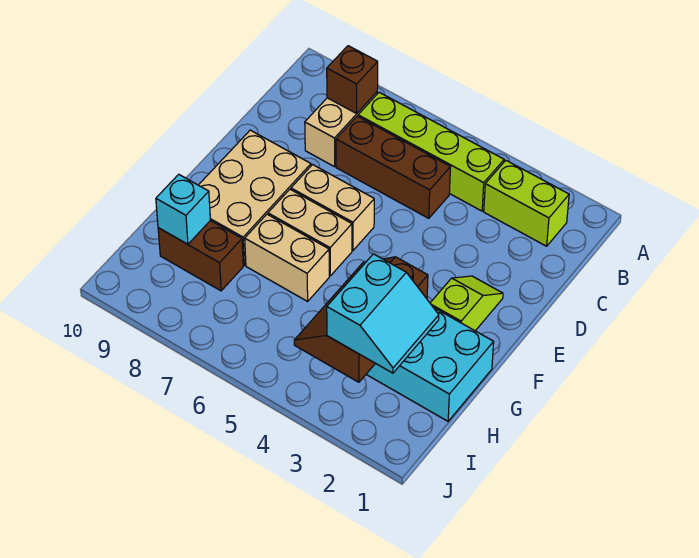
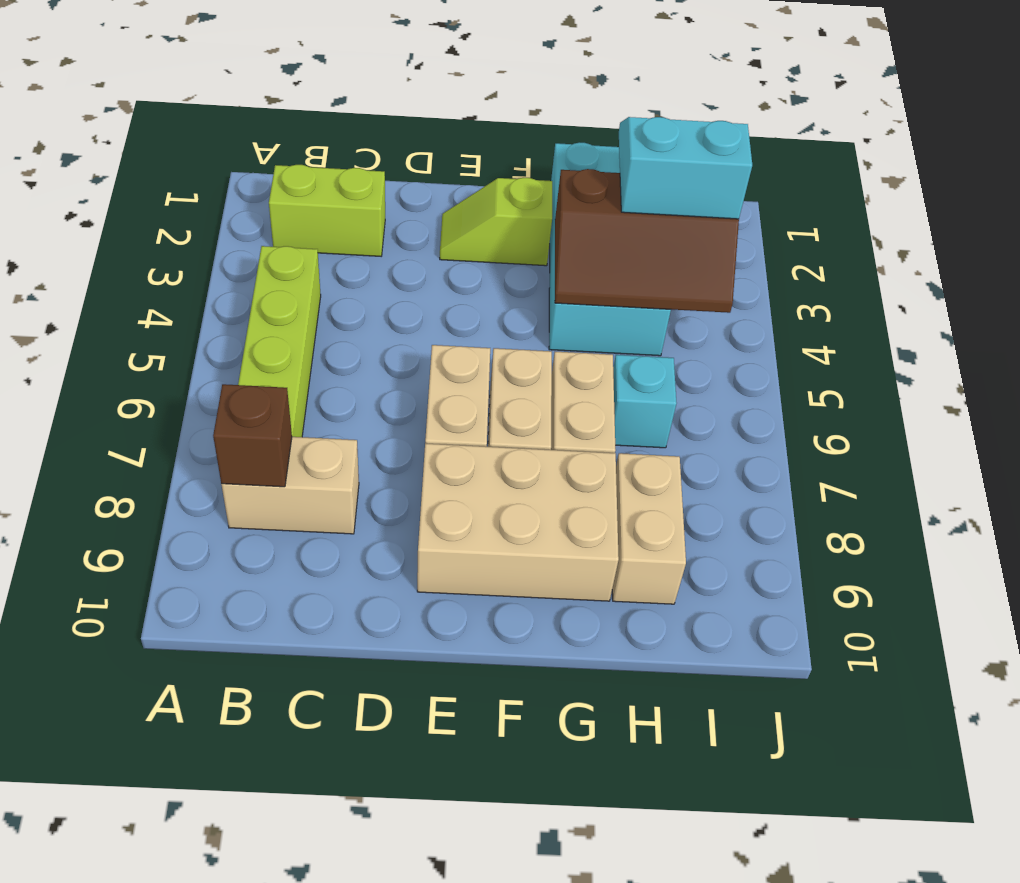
lime 1x2 brick [484,161,569,246] -> lime 1x2 brick turned to [269,165,385,256]
brown 1x3 brick [336,116,450,218] -> none
brown 1x2 brick [158,221,243,291] -> tan 1x2 brick [612,453,686,604]
cyan 1x1 brick [156,174,210,244] -> cyan 1x1 brick moved to [613,355,676,448]

